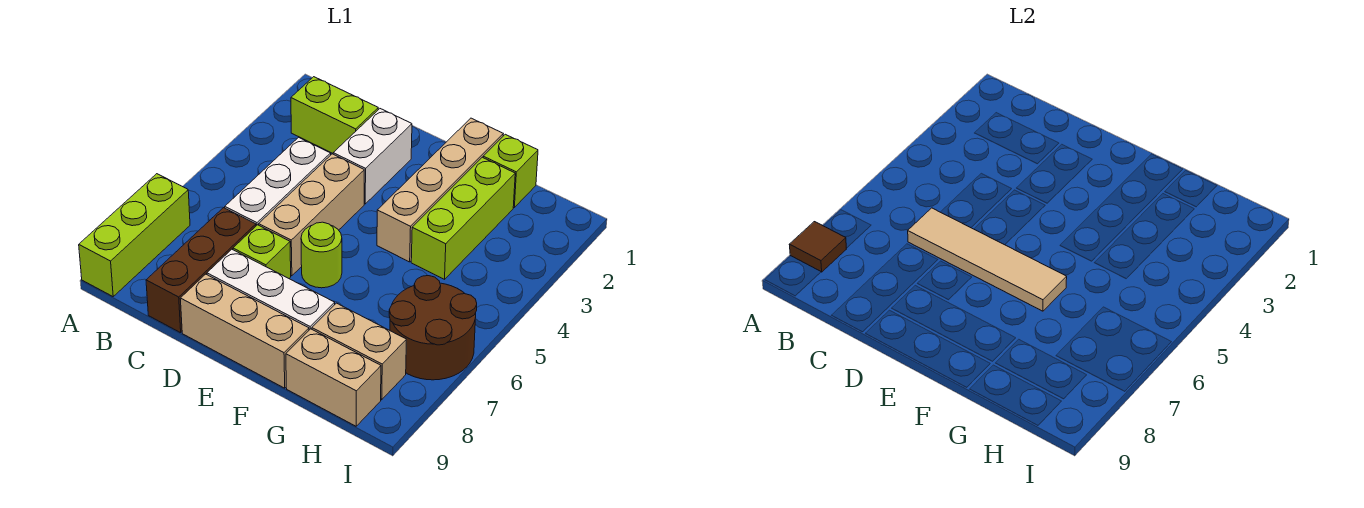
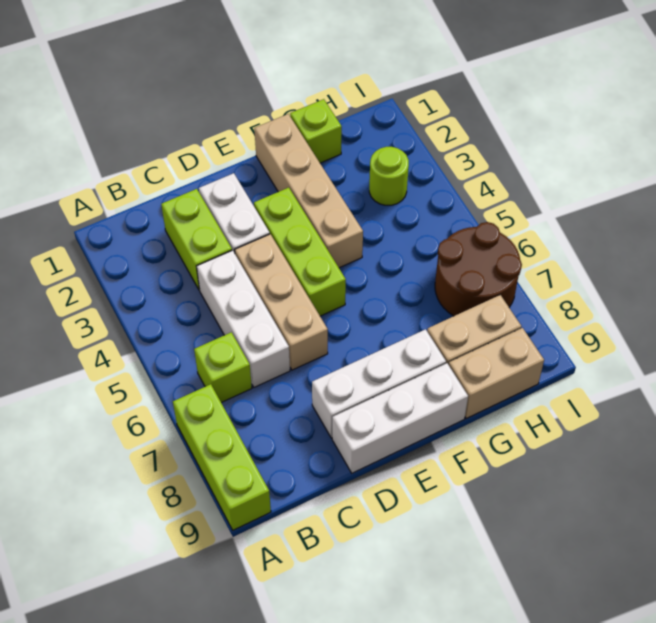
brown 1x1 tile [789,222,846,272] -> none
lime 1x2 brick [291,77,378,153] -> lime 1x2 brick turned to [161,189,232,290]
tan 1x4 tile [908,208,1067,311] -> none
brown 1x3 brick [146,208,256,333] -> none
lime 1x1 brick [233,225,291,278] -> lime 1x1 brick moved to [194,332,252,403]
tan 1x3 brick [180,274,309,388] -> white 1x3 brick [332,363,468,473]
lime 1x1 round brick [301,222,342,288] -> lime 1x1 round brick moved to [369,147,409,205]
lime 1x3 brick [411,157,515,279] -> lime 1x3 brick moved to [254,188,346,316]

